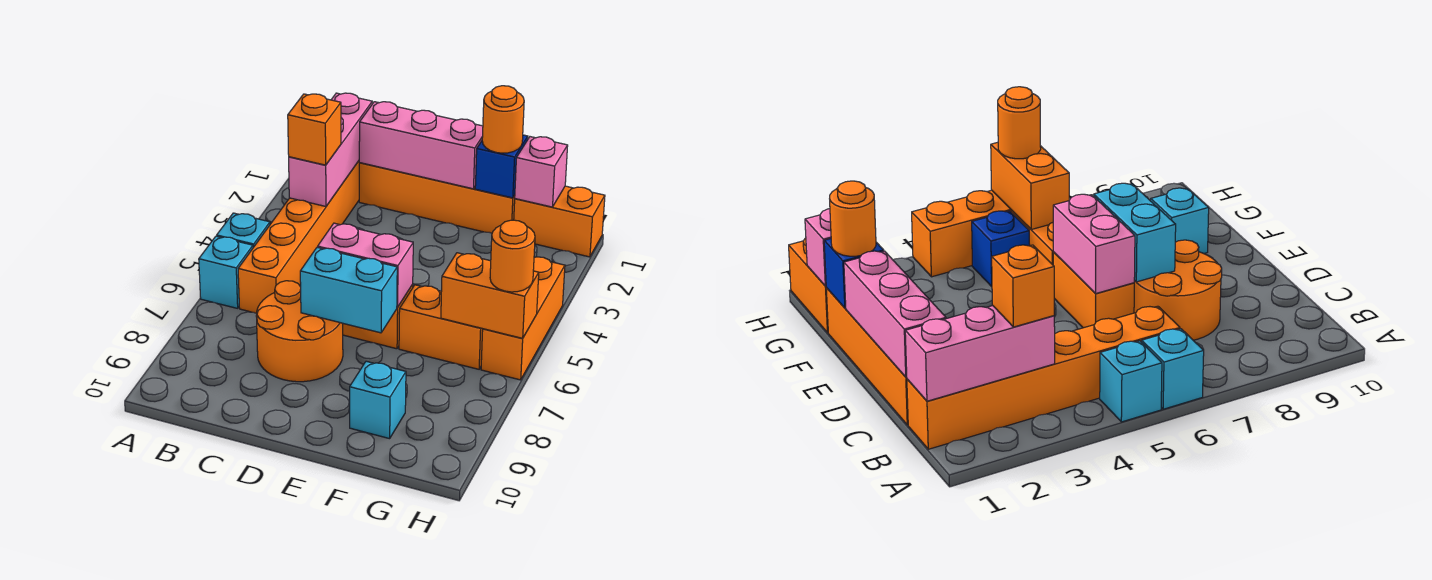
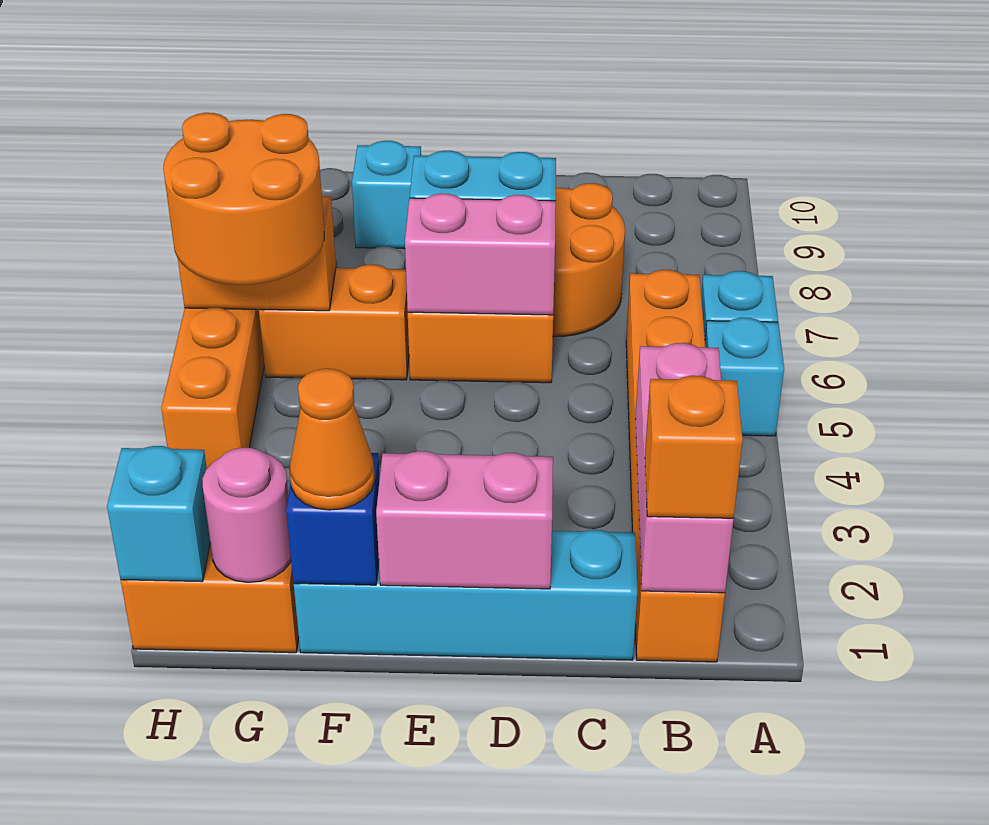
orange 1x1 brick [288,94,341,165] -> orange 1x1 brick moved to [645,376,743,518]
orange 1x4 brick [359,163,515,233] -> cyan 1x4 brick [294,530,637,660]
pink 1x3 brick [359,102,483,189] -> pink 1x2 brick [376,451,553,589]
orange 1x1 round brick [482,86,524,153] -> orange 1x1 cone [290,369,375,510]
pink 1x1 brick [515,137,568,207] -> pink 1x1 round brick [202,448,291,582]
blue 1x1 brick [972,211,1030,286] -> none
none -> cyan 1x1 brick [107,446,210,582]
orange 1x1 round brick [490,220,535,292] -> orange 2x2 round brick [163,113,324,285]

